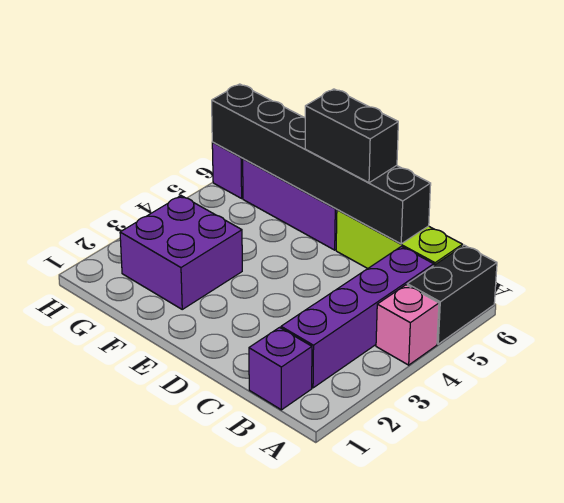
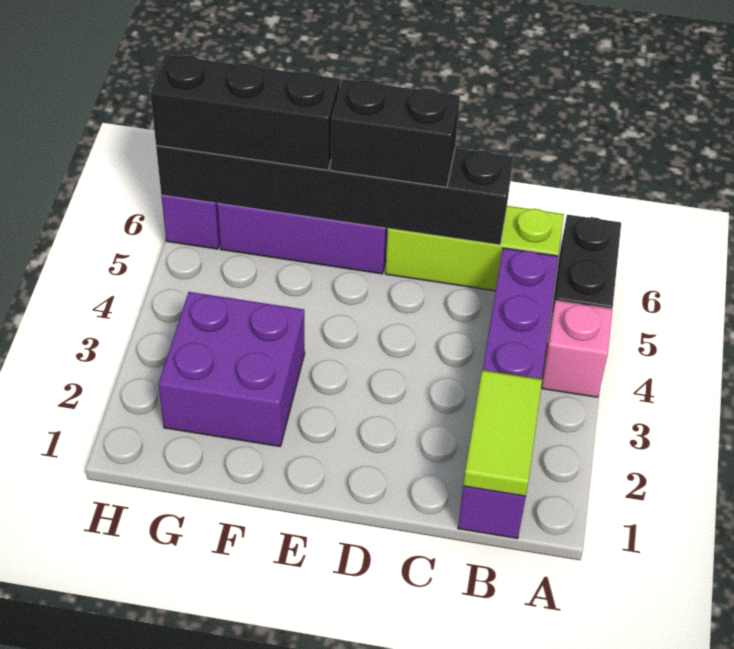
none -> lime 1x2 tile [463,370,542,496]
none -> black 1x3 brick [150,55,340,170]

